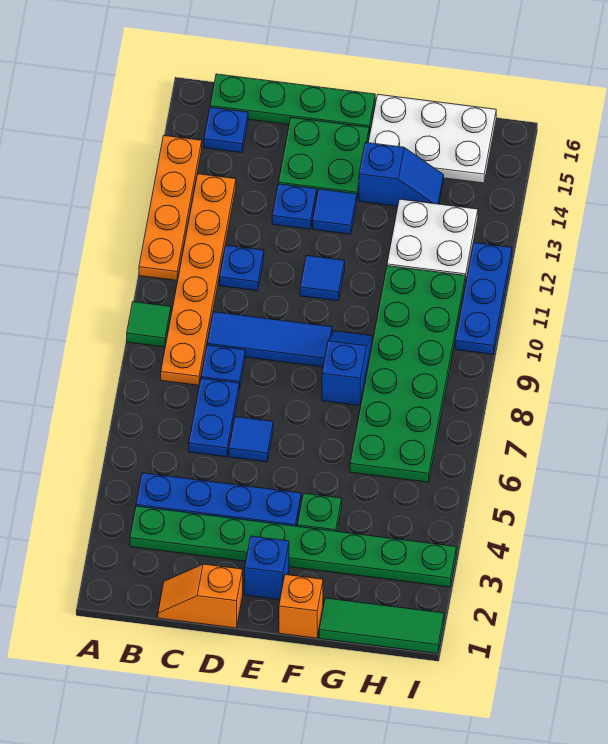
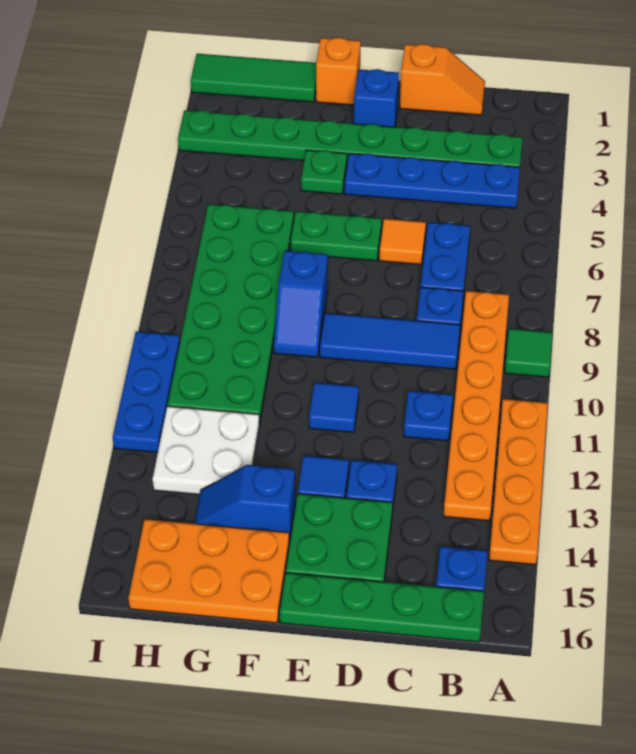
blue 1x1 tile [229,417,273,462] -> orange 1x1 tile [379,219,426,264]
none -> green 1x2 plate [291,211,382,261]
white 2x3 plate [368,95,496,183] -> orange 2x3 plate [129,519,289,623]

